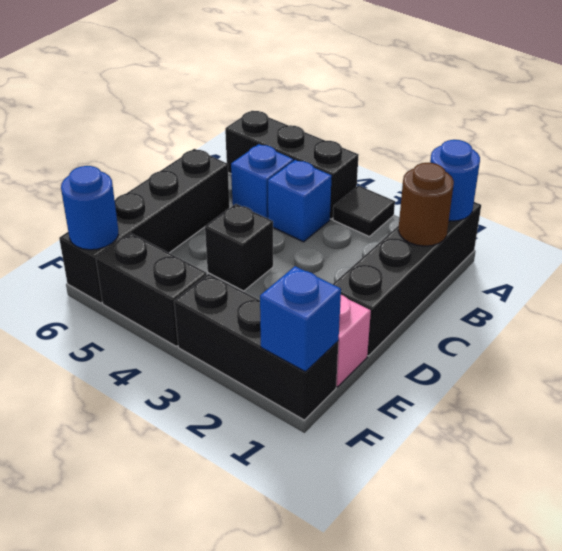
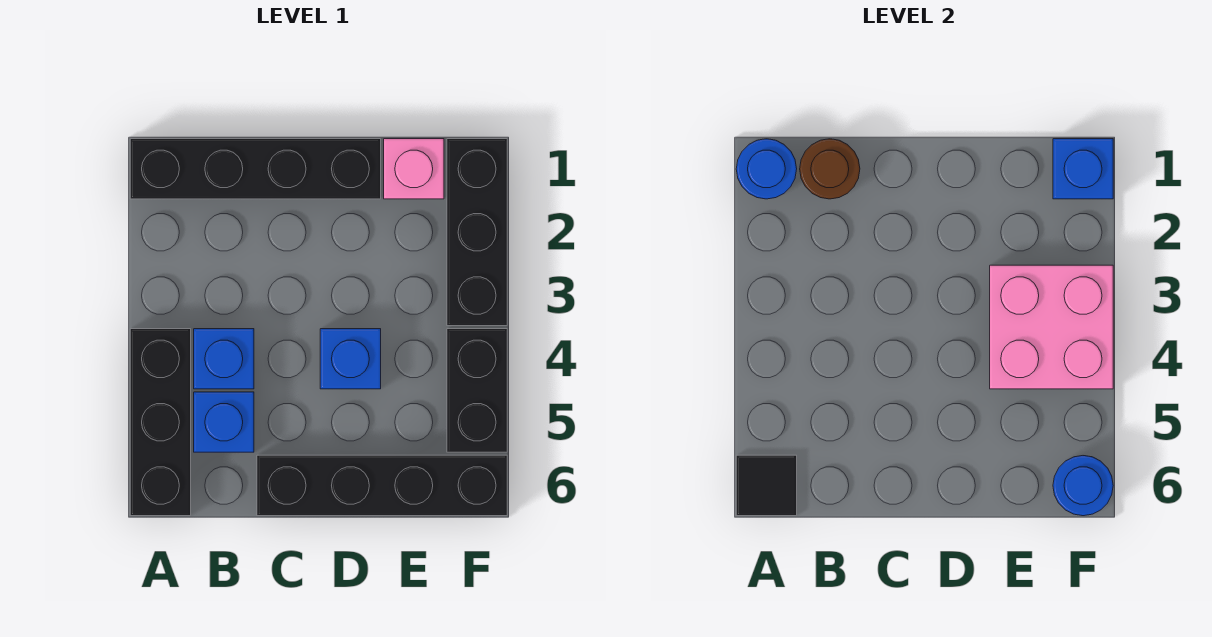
black 1x1 tile [333,186,395,236] -> black 1x1 tile moved to [736,455,797,516]
black 1x1 brick [205,204,273,291] -> blue 1x1 brick [320,329,381,389]
none -> pink 2x2 brick [990,265,1113,389]

